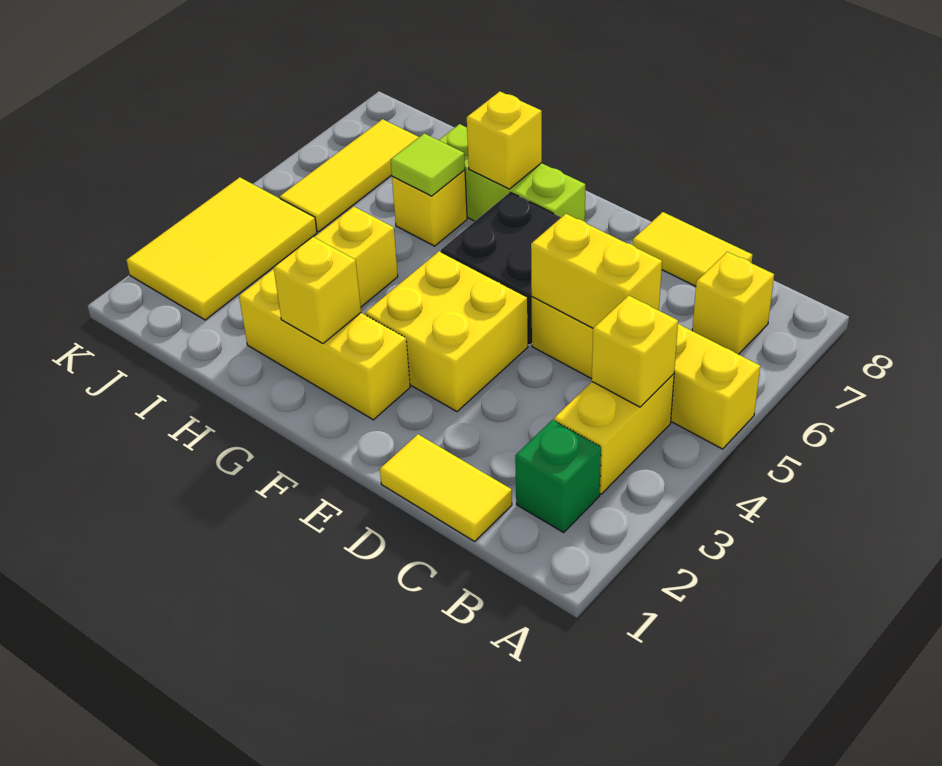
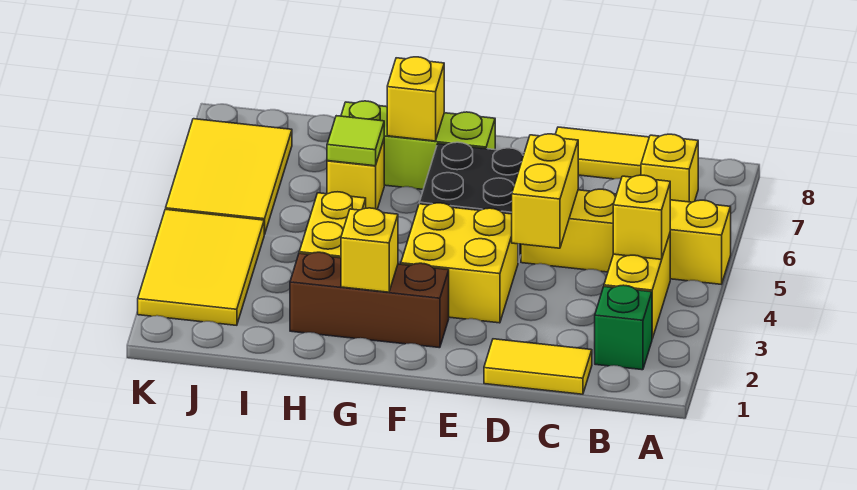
yellow 1x2 brick [531,214,662,328] -> yellow 1x2 brick turned to [512,134,578,248]
yellow 1x3 brick [239,269,410,420] -> brown 1x3 brick [290,252,449,348]
yellow 1x3 tile [280,119,419,232] -> yellow 2x3 tile [166,119,292,234]

